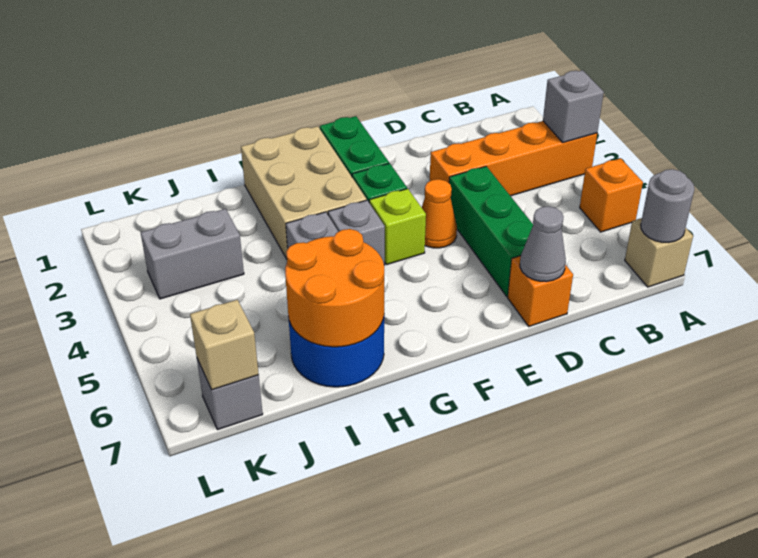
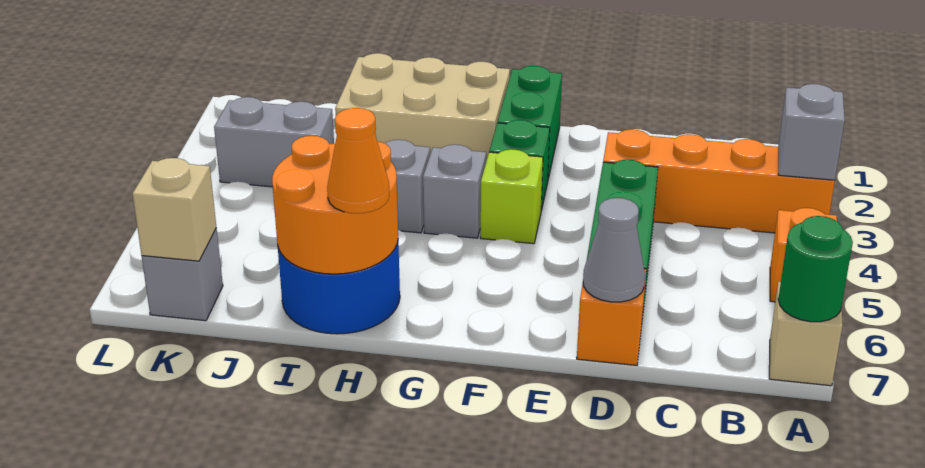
grey 1x1 round brick [641,169,694,242] -> green 1x1 round brick [778,216,853,322]
orange 1x1 cone [422,179,457,248] -> orange 1x1 cone moved to [327,108,389,213]
tan 2x3 brick [241,126,367,259] -> tan 2x3 brick turned to [335,53,510,161]

